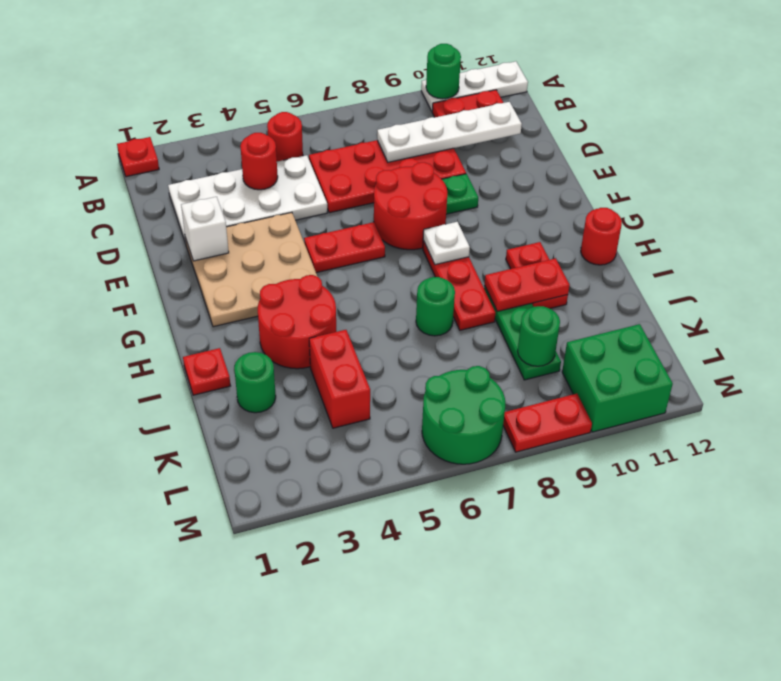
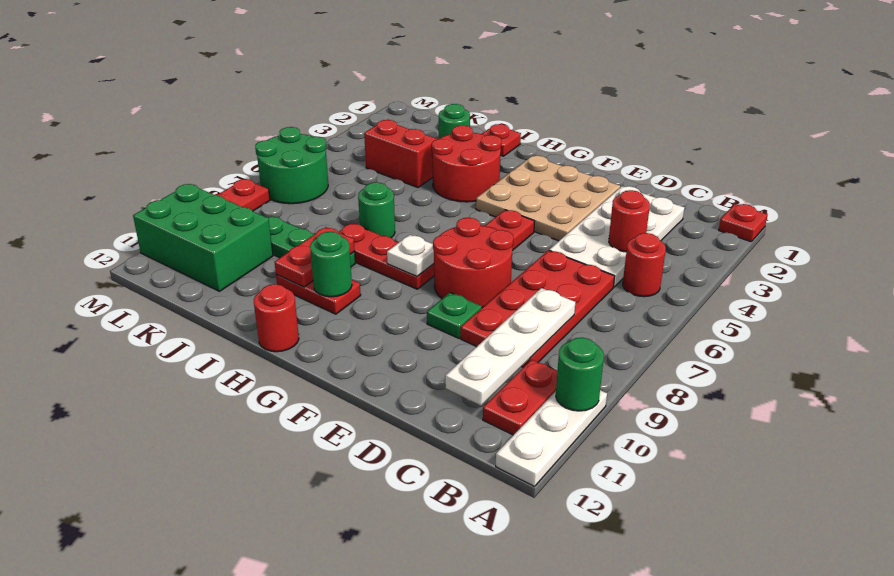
white 1x1 brick [181,197,229,261] -> none
green 1x1 round brick [518,306,560,366] -> green 1x1 round brick moved to [310,232,352,297]
green 2x2 brick [562,324,673,432] -> green 2x3 brick [133,184,273,291]

